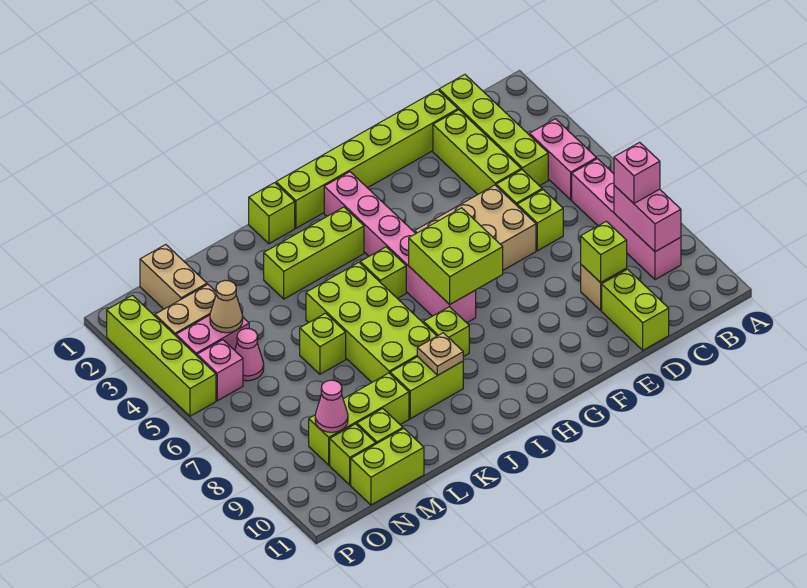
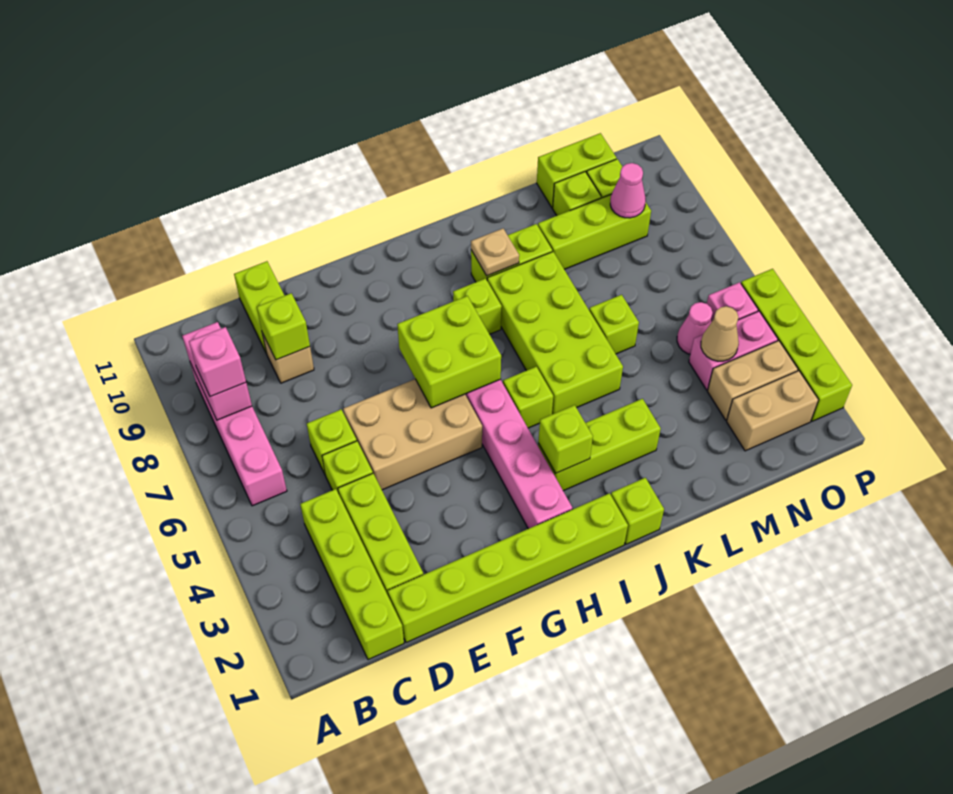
pink 1x2 brick [530,119,597,200] -> none
none -> lime 1x1 brick [538,405,593,473]
tan 1x2 brick [140,245,207,309] -> tan 1x2 brick turned to [727,371,819,451]

